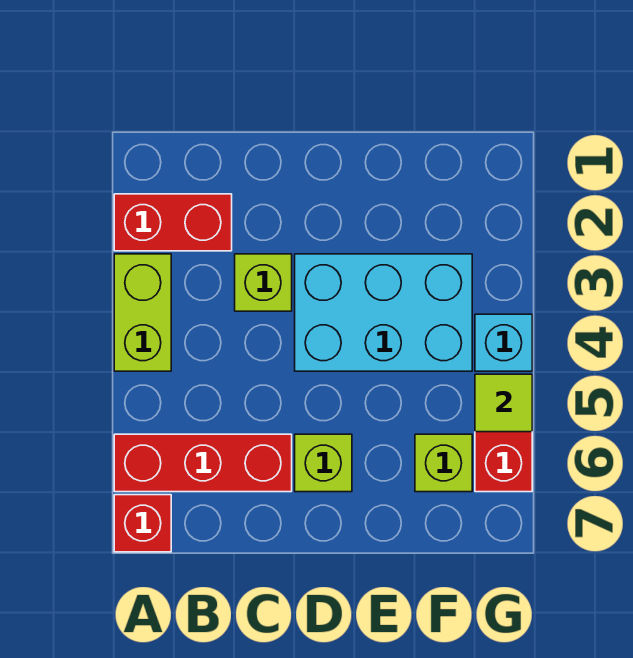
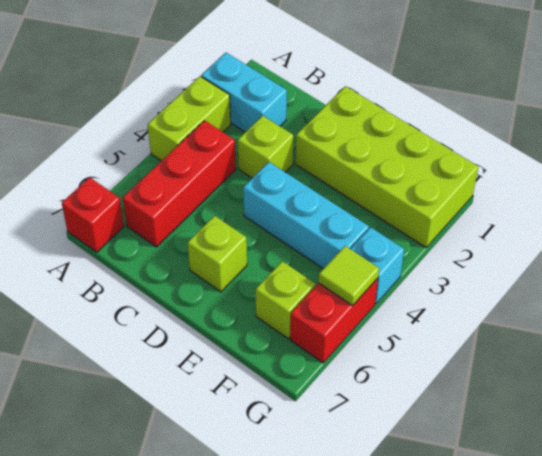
red 1x2 brick [114,194,232,251] -> cyan 1x2 brick [201,53,287,132]
red 1x3 brick [114,434,292,492] -> red 1x3 brick turned to [123,121,236,247]
none -> lime 2x4 brick [296,86,478,248]
cyan 2x3 brick [295,254,472,371] -> cyan 1x3 brick [243,162,369,269]

